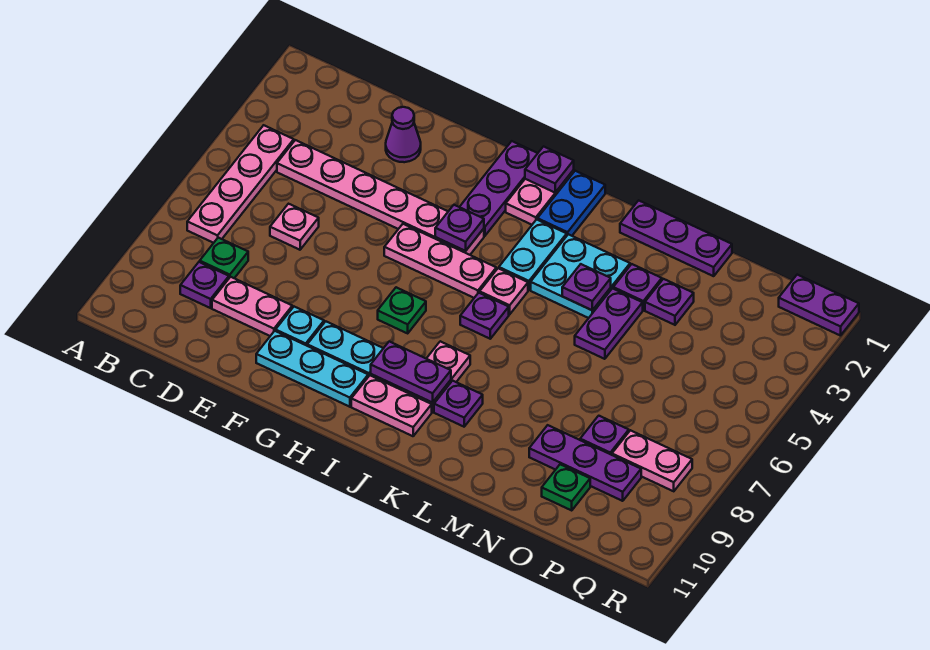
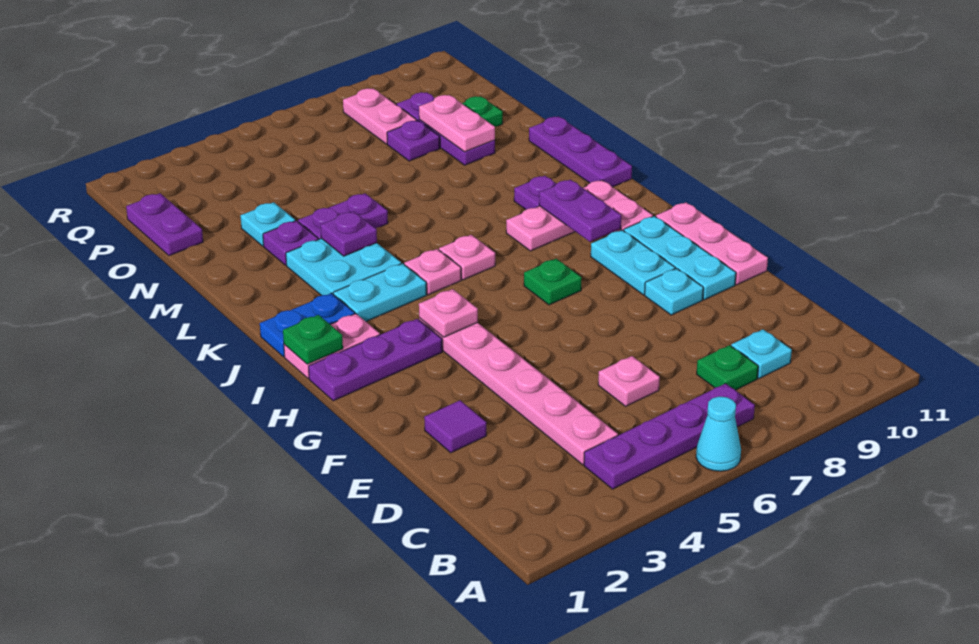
none -> cyan 1x1 cone [696,396,741,471]
pink 1x4 plate [187,125,294,243] -> purple 1x4 plate [584,383,755,489]
purple 1x1 plate [180,262,229,308] -> cyan 1x1 plate [731,329,792,379]
pink 1x2 plate [212,277,292,336] -> pink 1x2 plate moved to [419,95,495,152]
purple 1x1 cone [386,107,421,162] -> purple 1x1 tile [424,400,486,453]
pink 1x3 plate [384,224,496,298] -> pink 1x3 plate moved to [656,202,768,285]
purple 1x1 plate [435,205,484,251] -> pink 1x1 plate [419,289,478,337]
purple 1x1 plate [525,146,574,192] -> green 1x1 plate [283,315,343,364]
purple 1x1 plate [460,293,509,339] -> pink 1x1 plate [439,235,495,280]
purple 1x3 plate [620,200,732,276] -> purple 1x3 plate moved to [529,116,632,187]
purple 1x1 plate [645,279,694,325] -> cyan 1x1 plate [241,202,295,246]
purple 1x2 plate [779,275,859,336] -> purple 1x2 plate moved to [126,193,203,256]

